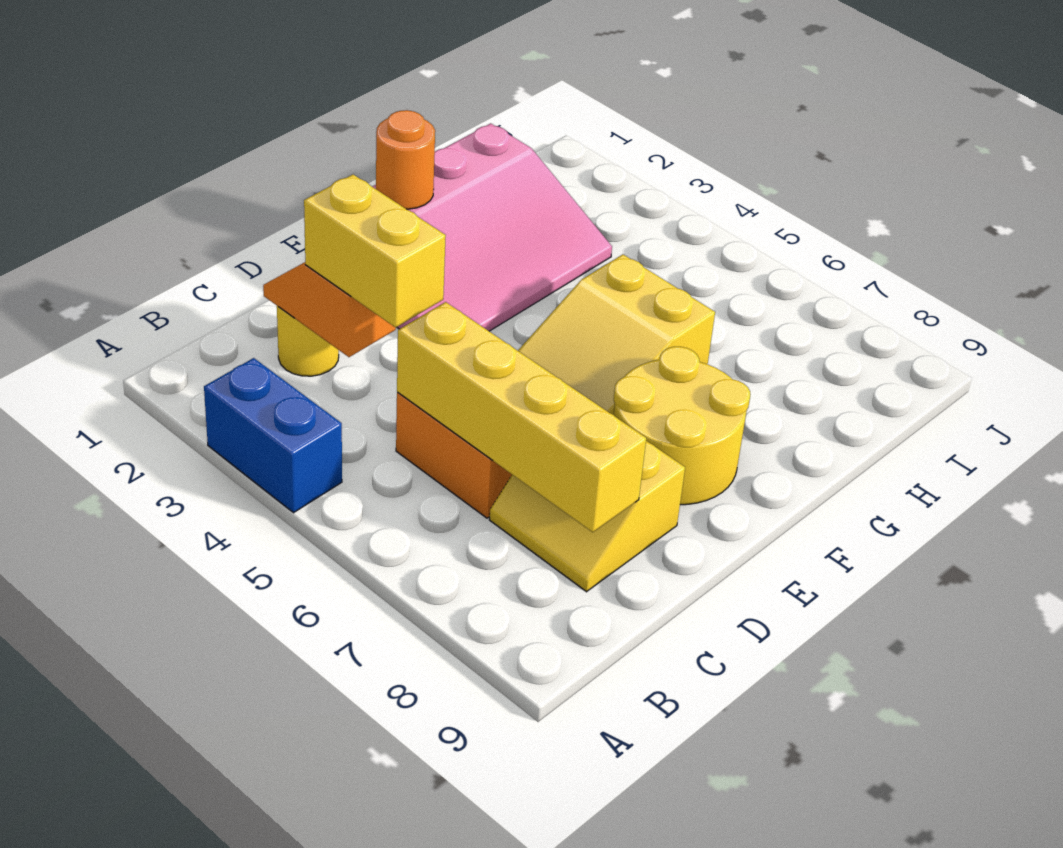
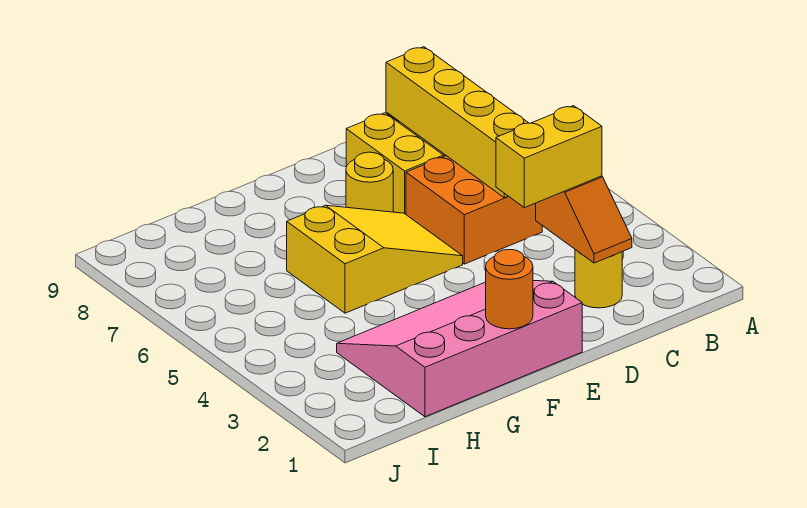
blue 1x2 brick [204,358,342,513] -> none
yellow 1x2 brick [304,175,446,328] -> yellow 1x2 brick turned to [496,106,602,208]
yellow 2x2 round brick [614,347,750,505] -> yellow 1x1 round brick [346,152,393,212]

